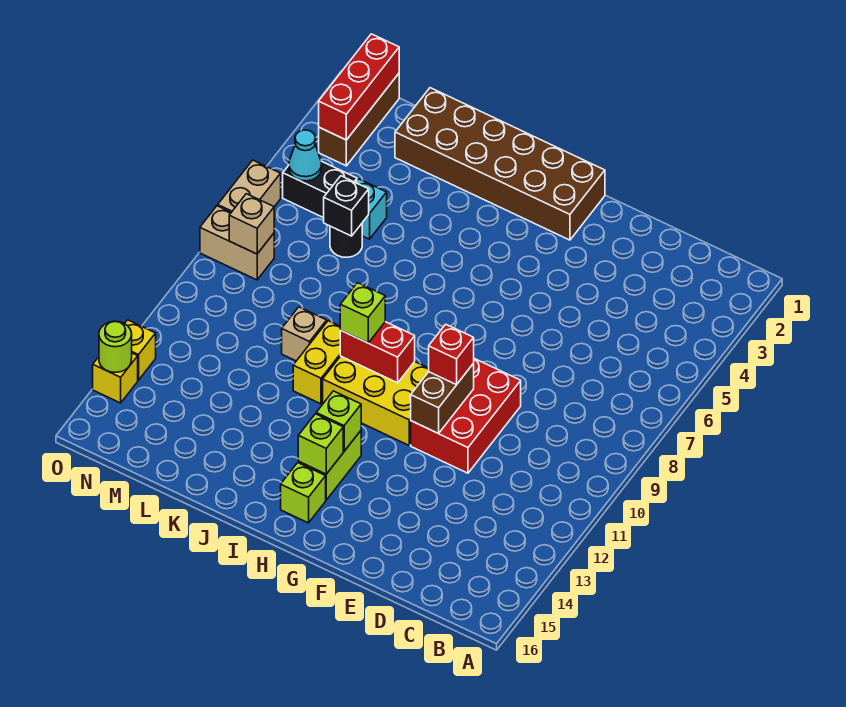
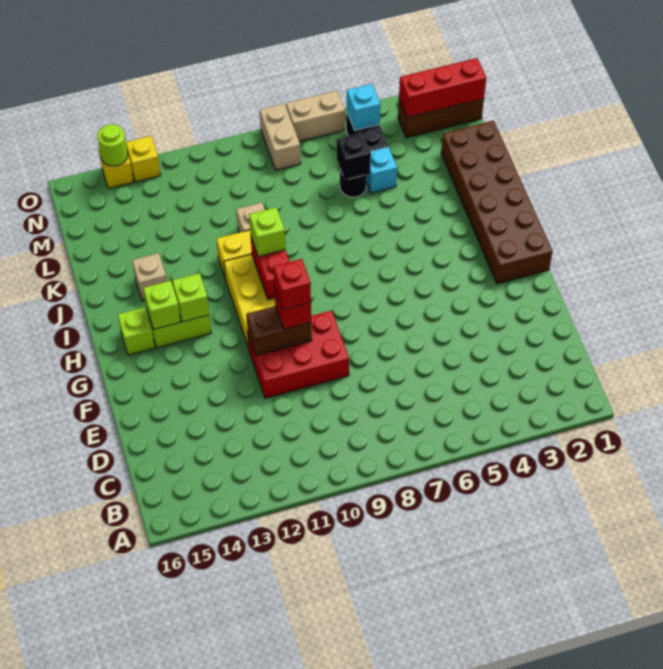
none -> red 1x1 brick [273,259,311,310]
cyan 1x1 cone [289,130,322,181] -> cyan 1x1 brick [347,84,380,130]
tan 1x1 brick [229,194,274,254] -> tan 1x1 brick moved to [132,253,167,300]

